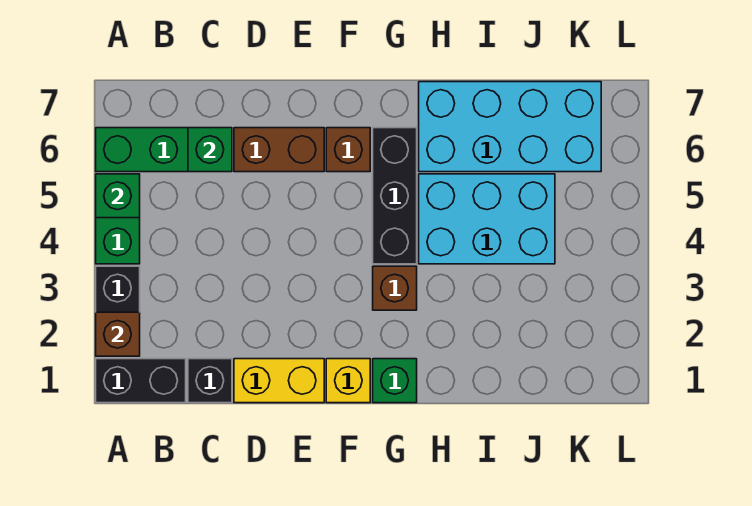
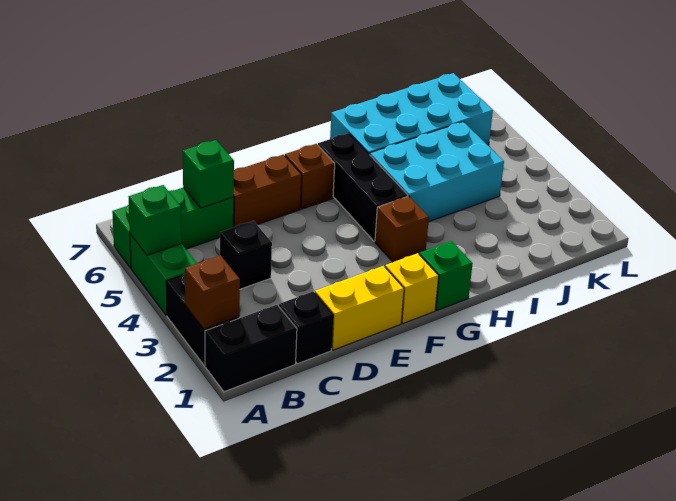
none -> black 1x1 brick [220,221,272,289]

